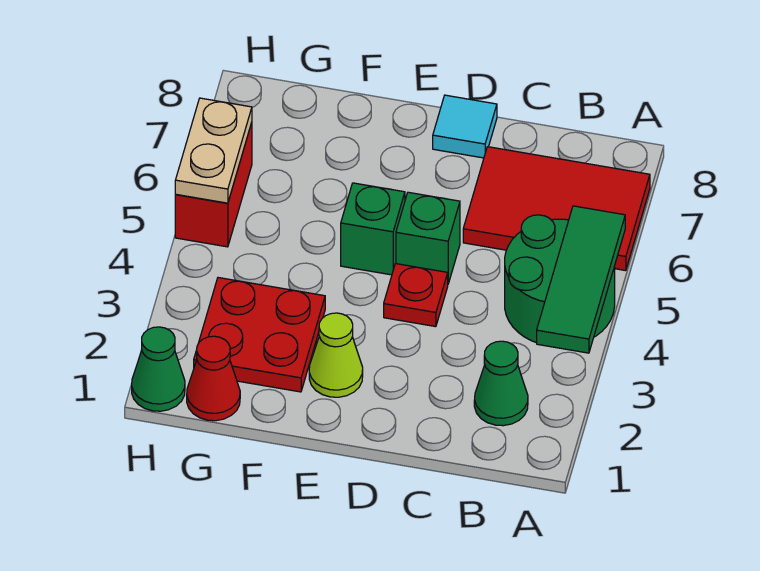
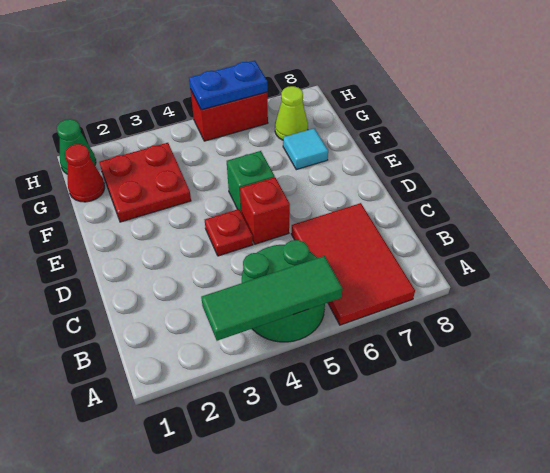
green 1x1 cone [474,341,528,426] -> none
green 1x1 brick [396,192,460,284] -> red 1x1 brick [240,177,290,244]
cyan 1x1 tile [433,95,497,158] -> cyan 1x1 tile moved to [283,128,328,170]
lime 1x1 cone [309,313,363,397] -> lime 1x1 cone moved to [275,86,308,140]
tan 1x2 plate [175,98,252,203] -> blue 1x2 plate [189,61,268,110]

